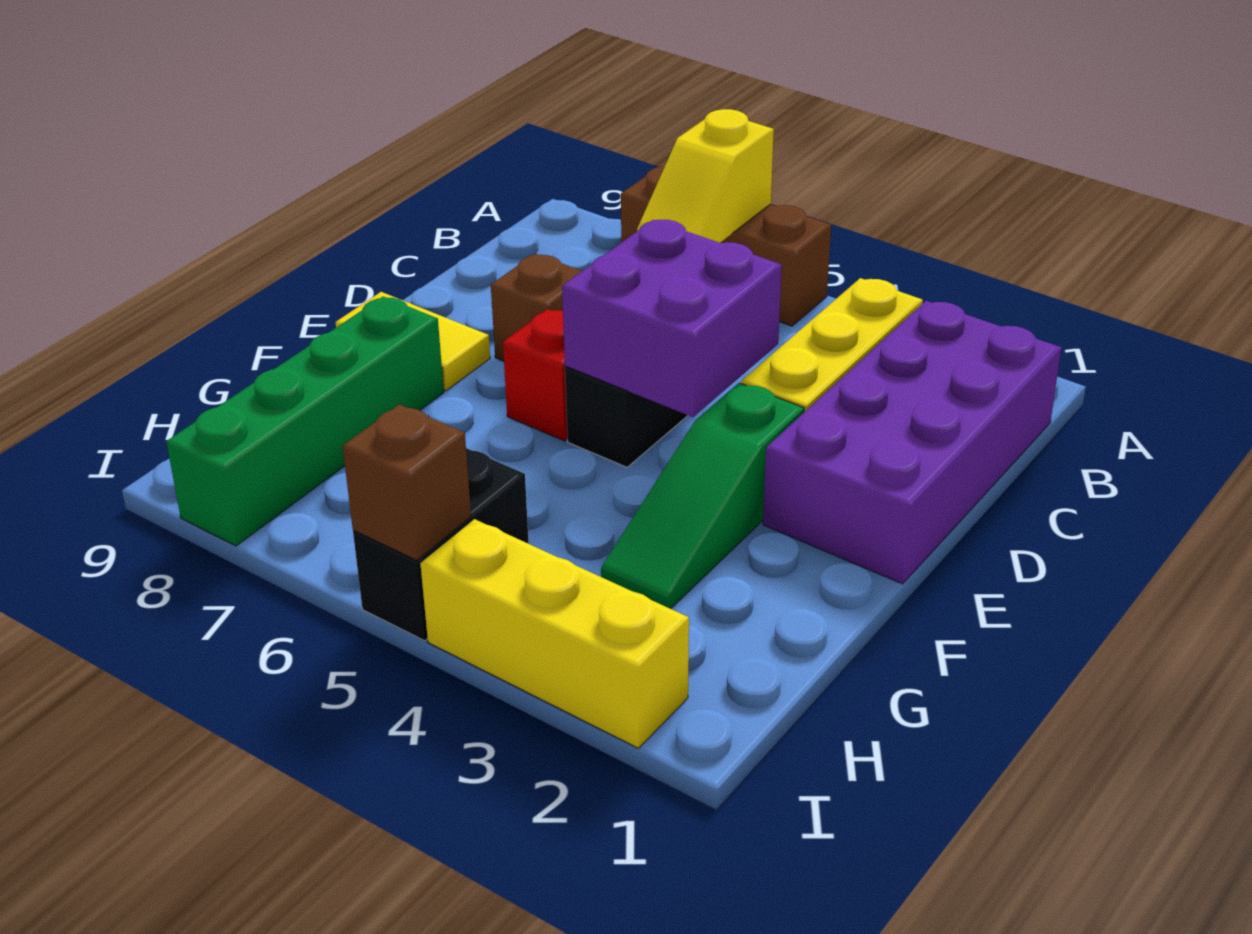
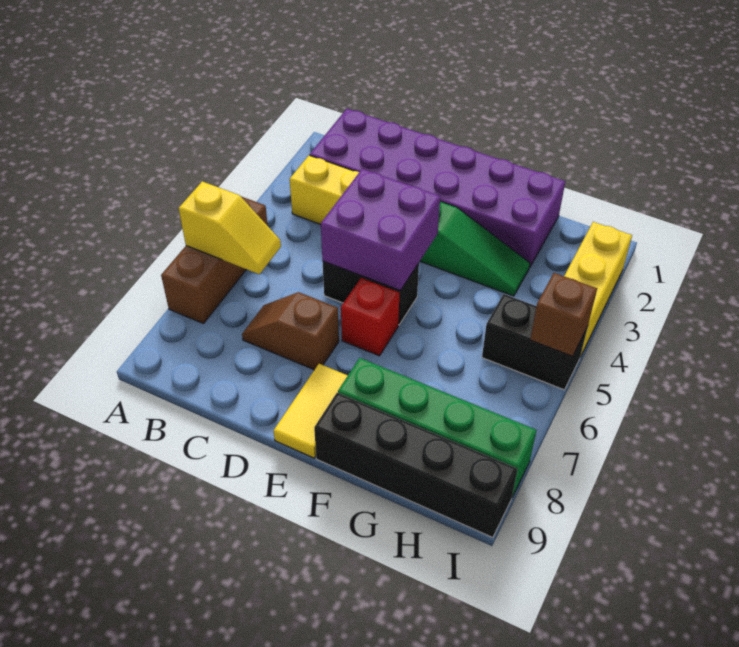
purple 2x4 brick [763,301,1061,584] -> purple 2x6 brick [310,109,565,268]
none -> black 1x4 brick [314,393,517,538]

